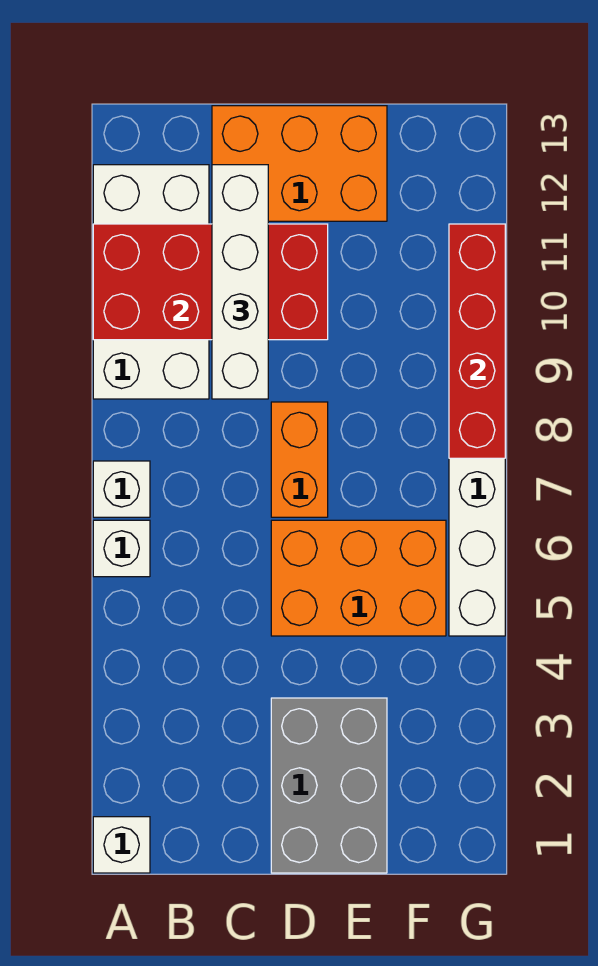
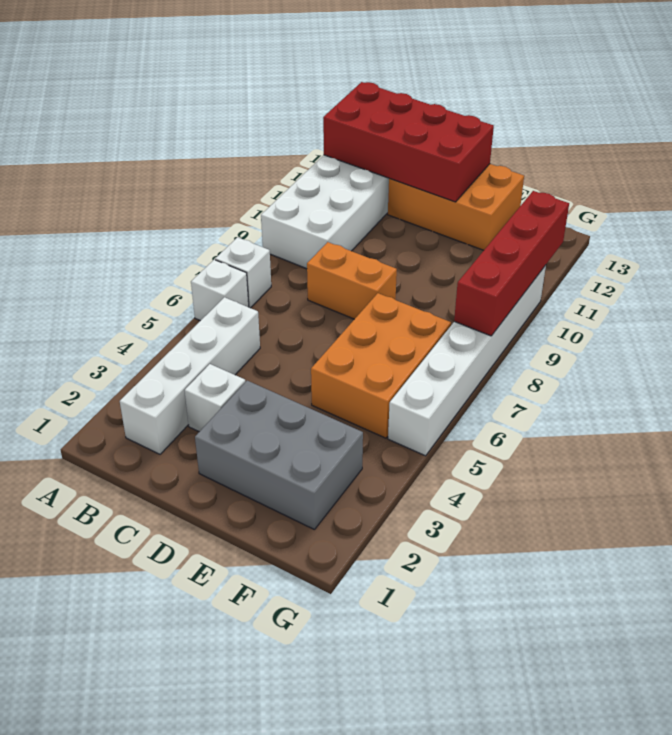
white 1x1 brick [93,817,150,873] -> white 1x1 brick moved to [185,364,245,432]
red 2x4 brick [93,224,328,340] -> red 2x4 brick moved to [323,82,494,202]
white 1x4 brick [212,165,268,399] -> white 1x4 brick moved to [120,297,260,454]
grey 2x3 brick [271,698,387,873] -> grey 2x3 brick turned to [195,381,363,530]
orange 2x3 brick [271,520,446,636] -> orange 2x3 brick turned to [311,293,451,438]
orange 1x2 brick [271,402,328,517] -> orange 1x2 brick turned to [307,242,397,319]

